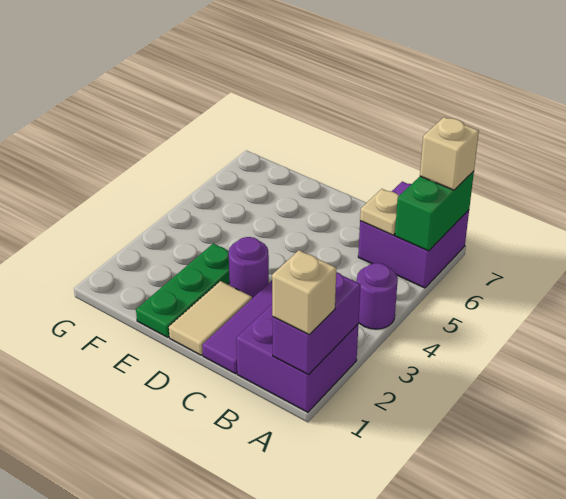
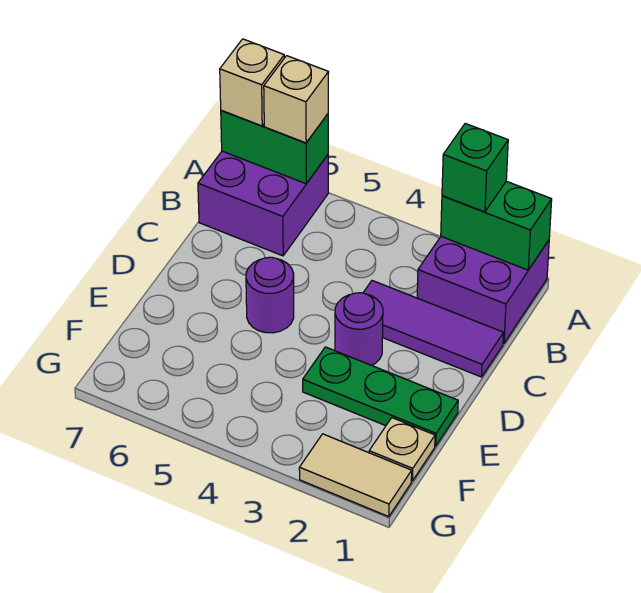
purple 1x2 brick [272,272,361,375] -> green 1x2 brick [441,181,552,270]
tan 1x1 brick [272,250,336,335] -> tan 1x1 brick moved to [264,56,329,143]
none -> green 1x1 brick [442,124,508,212]
purple 1x1 round brick [357,263,398,329] -> purple 1x1 round brick moved to [246,257,294,333]
tan 1x1 plate [360,189,399,235] -> tan 1x1 plate moved to [369,418,435,481]
tan 1x2 tile [169,281,252,355] -> tan 1x2 tile moved to [299,434,412,516]

